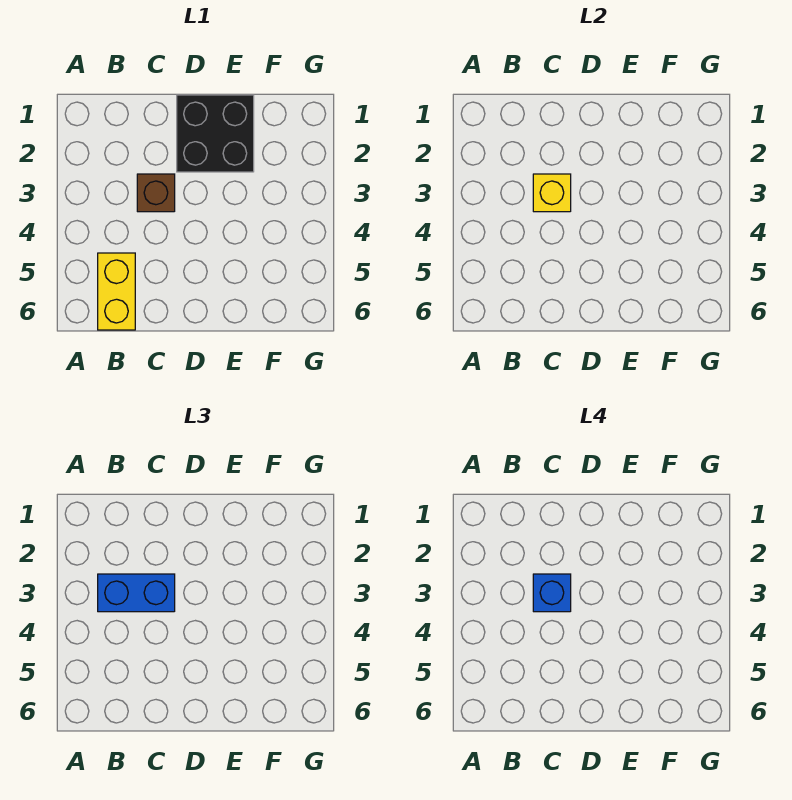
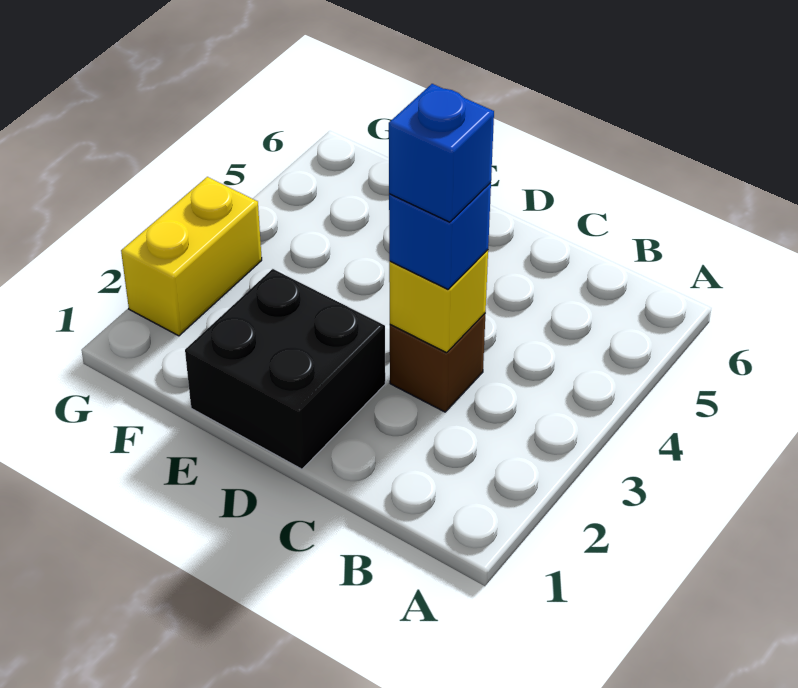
blue 1x2 brick [98,574,175,612] -> blue 1x1 brick [389,183,491,289]
yellow 1x2 brick [98,253,135,330] -> yellow 1x2 brick moved to [121,177,262,336]

